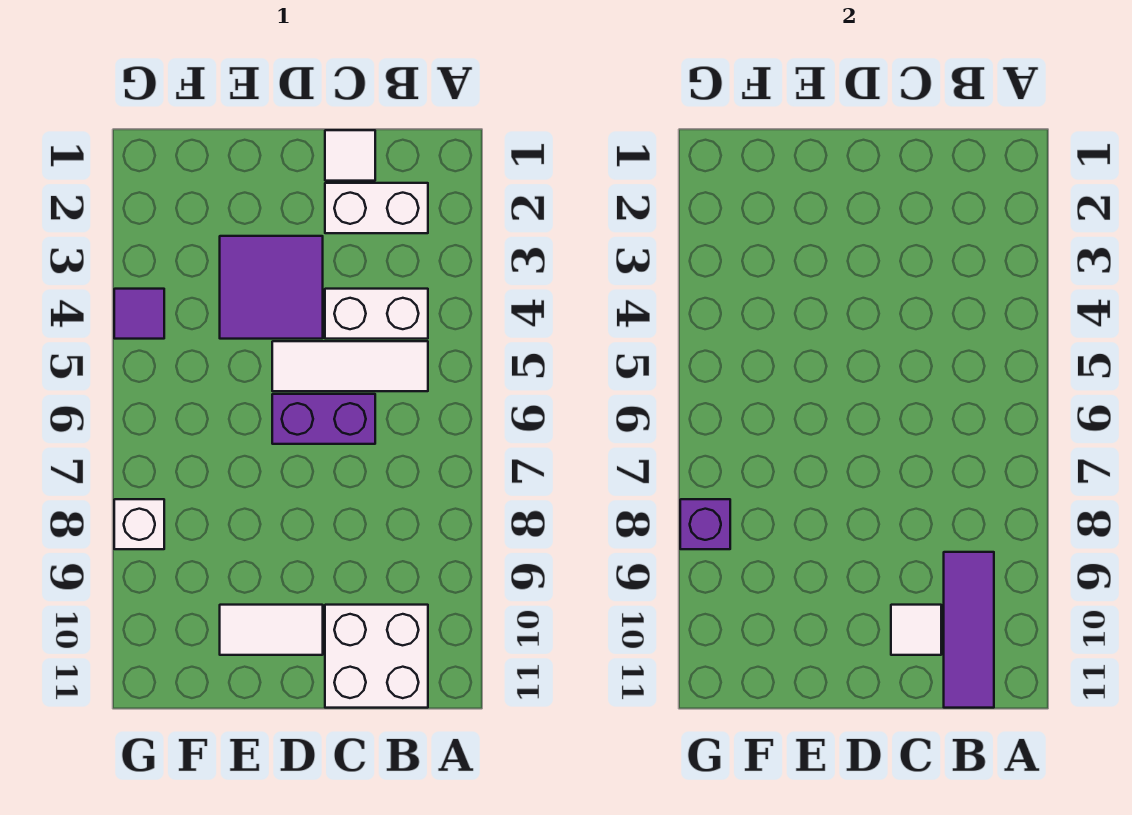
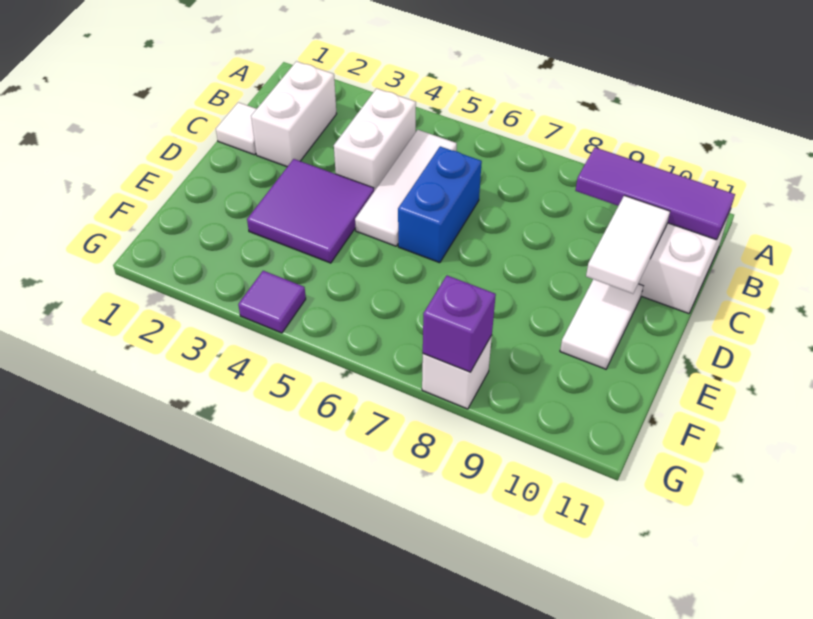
purple 1x2 brick [272,394,375,444] -> blue 1x2 brick [398,146,482,263]
white 1x1 tile [891,605,941,655] -> white 1x2 tile [586,195,670,294]

